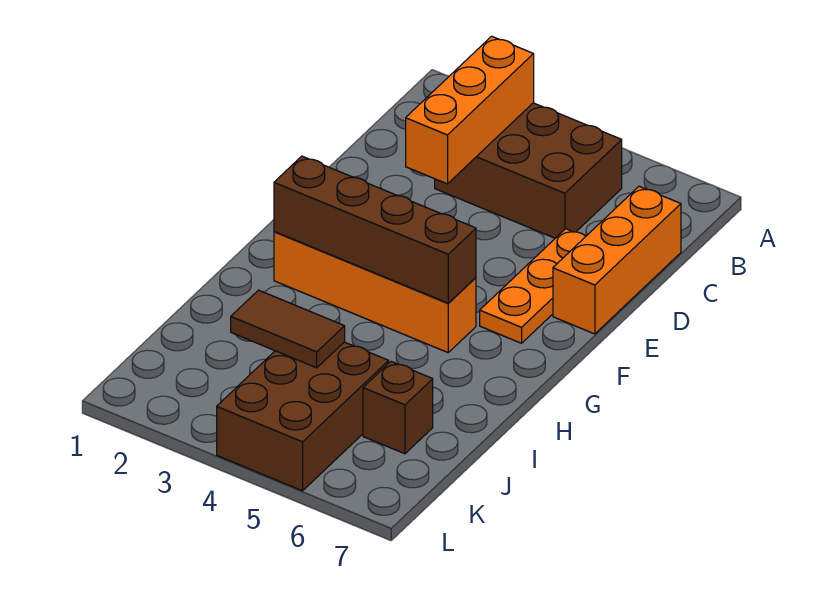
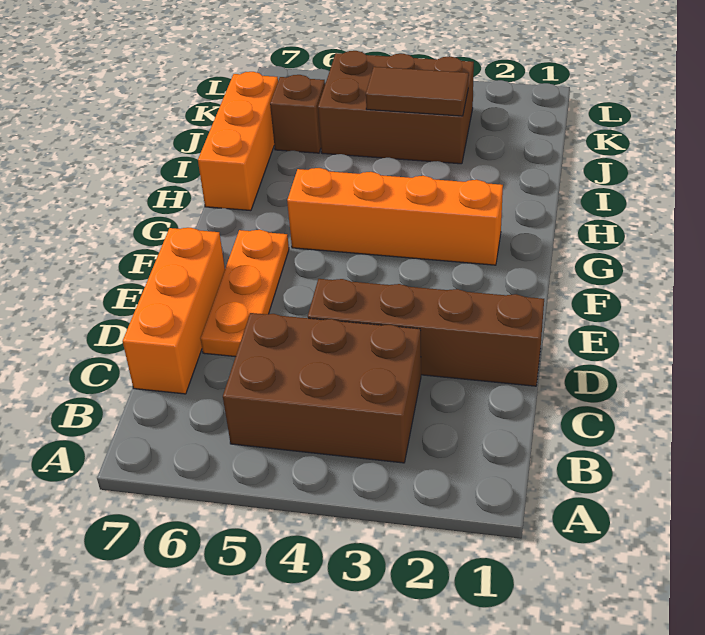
orange 1x3 brick [406,36,534,184] -> orange 1x3 brick moved to [198,72,278,211]
brown 1x4 brick [274,156,476,303] -> brown 1x4 brick moved to [308,279,544,386]
brown 2x3 brick [217,342,389,491] -> brown 2x3 brick turned to [318,51,474,164]

